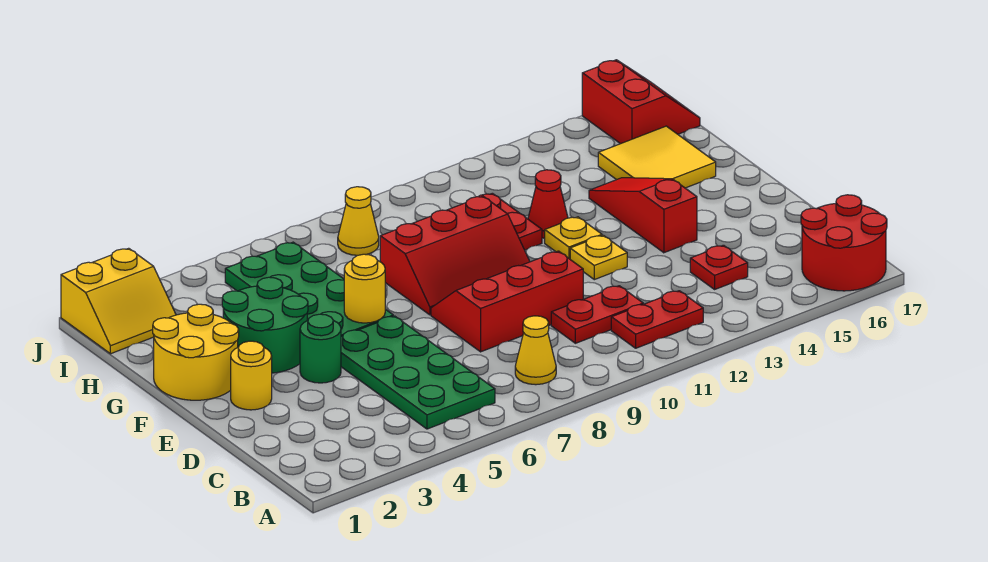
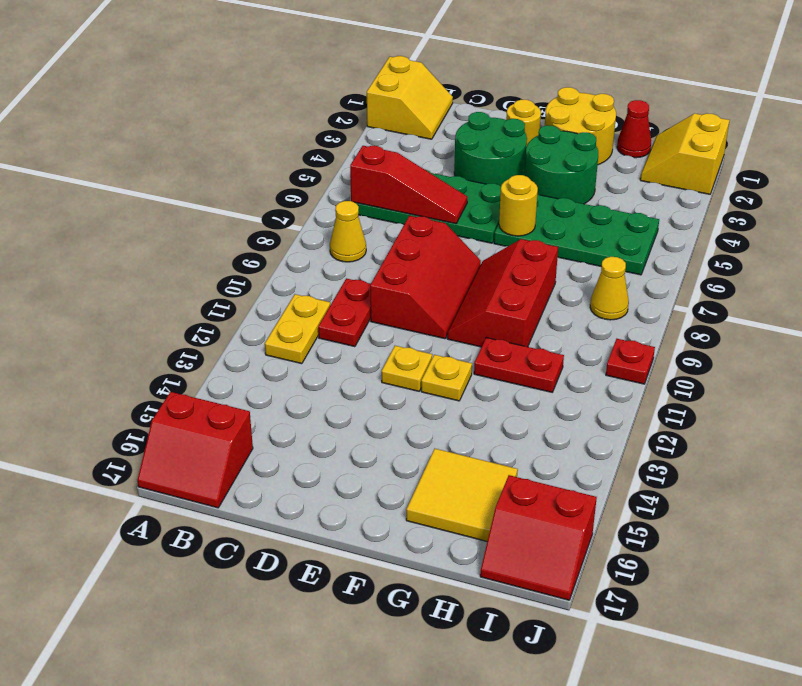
none -> yellow 2x2 slope [367,56,453,139]
red 2x2 round brick [801,195,887,291] -> red 2x2 slope [137,392,253,508]
red 1x2 plate [611,291,703,348] -> yellow 1x2 plate [265,294,330,364]
red 1x1 plate [690,245,748,289] -> red 1x1 plate moved to [606,339,655,384]
green 1x1 round brick [300,314,341,383] -> green 2x2 round brick [454,112,527,186]
red 1x3 slope [589,178,697,253] -> red 1x3 slope moved to [350,146,467,224]
red 1x1 cone [528,170,568,238] -> red 1x1 cone moved to [617,100,651,158]

